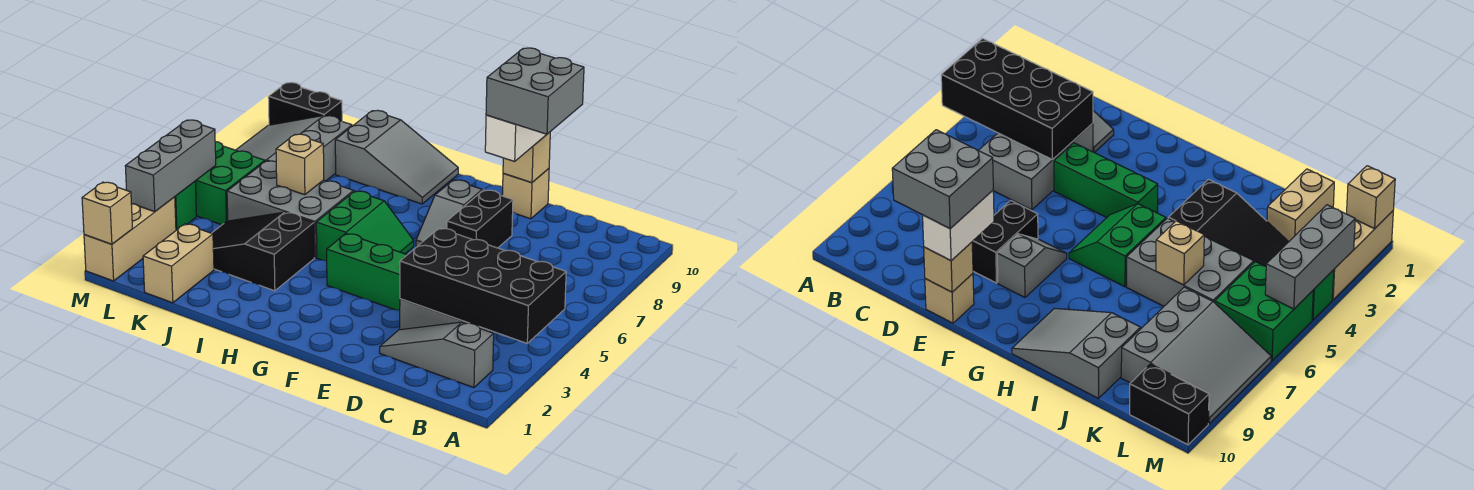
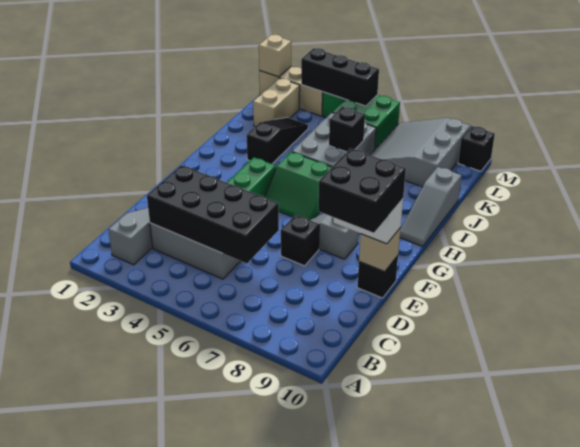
black 2x4 brick [400,228,566,343] -> black 2x4 brick turned to [147,165,279,263]
grey 2x2 brick [486,48,584,134] -> black 2x2 brick [318,148,406,233]
black 1x2 brick [447,190,513,248] -> black 1x1 brick [281,215,319,266]
tan 1x1 brick [502,169,549,219] -> black 1x1 brick [357,256,398,298]
grey 2x3 slope [335,110,458,204] -> grey 1x3 slope [400,167,462,246]
black 2x3 slope [212,212,314,291] -> black 1x3 slope [247,117,308,164]
tan 1x1 brick [276,134,324,195] -> black 1x1 brick [329,107,365,152]
tan 1x2 brick [143,224,214,303] -> tan 1x2 brick turned to [253,78,300,126]
grey 3x3 slope [236,116,352,181] -> grey 3x3 slope turned to [370,118,470,187]
black 1x2 brick [268,82,342,125] -> black 1x1 brick [458,126,495,171]
grey 1x3 brick [125,120,216,212] -> black 1x3 brick [301,48,379,106]

